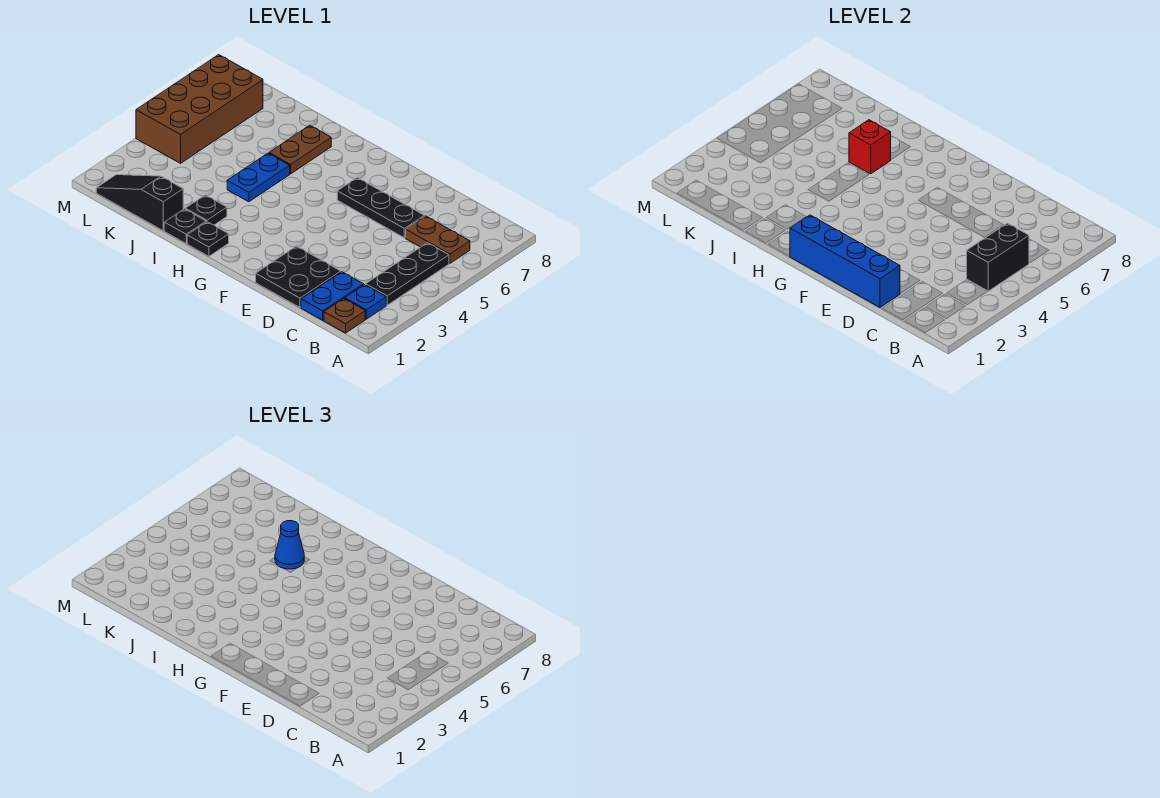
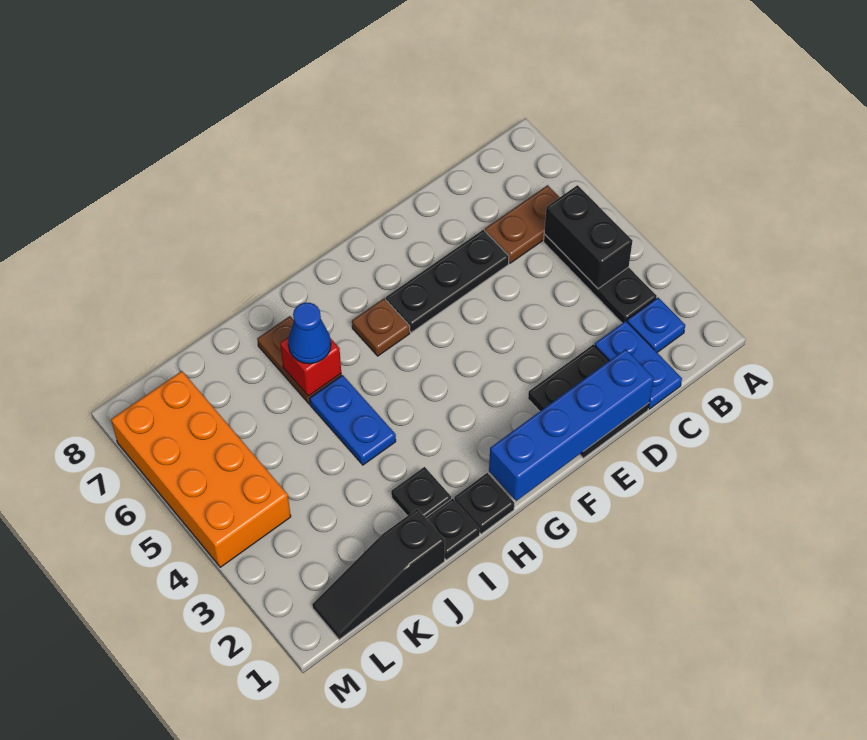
brown 1x1 plate [324,299,365,333] -> brown 1x1 plate moved to [352,298,410,356]
brown 2x4 brick [136,55,263,163] -> orange 2x4 brick [111,371,291,567]

